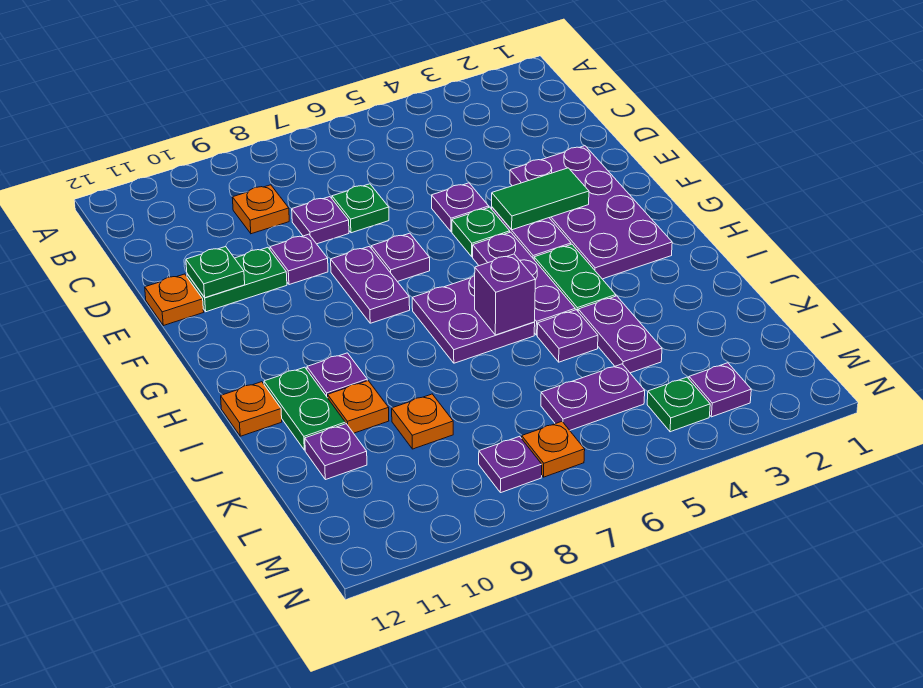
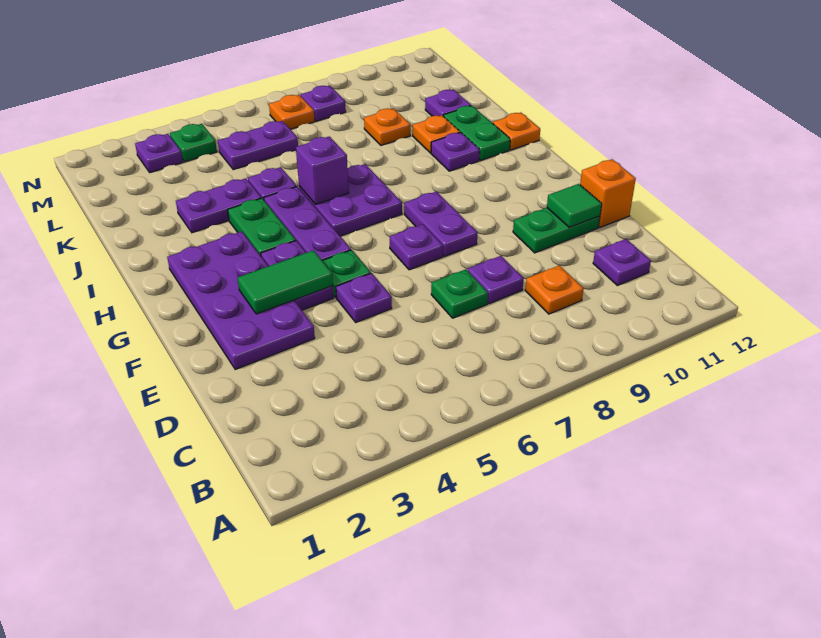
purple 1x1 plate [270,234,328,285] -> purple 1x1 plate moved to [593,239,651,286]
green 1x1 plate [186,246,245,298] -> green 1x1 tile [547,184,602,227]
orange 1x1 plate [145,274,204,326] -> orange 1x1 brick [580,159,636,227]
purple 1x2 plate [578,296,662,373] -> purple 1x2 plate turned to [176,178,261,233]

